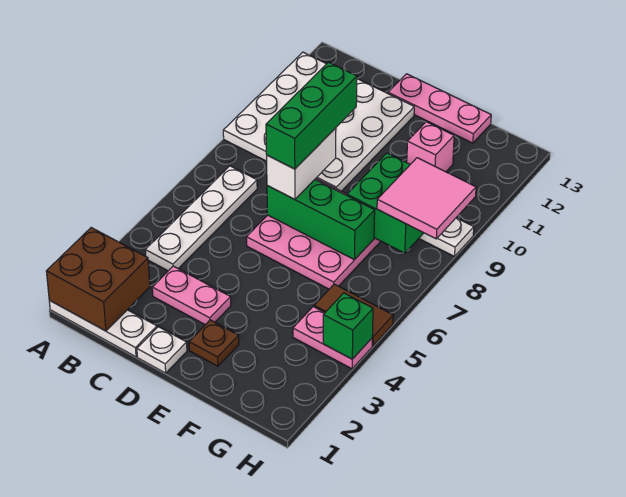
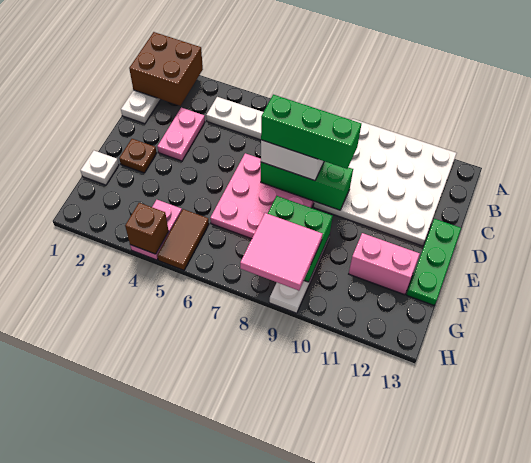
white 1x1 plate [137,327,187,373] -> white 1x1 plate moved to [81,151,119,185]
green 1x3 brick [267,180,375,260] -> green 1x3 brick turned to [260,161,353,210]
pink 1x3 plate [388,74,491,143] -> green 1x3 plate [407,219,461,305]
pink 1x1 brick [407,122,454,172] -> pink 1x2 brick [349,233,420,295]
green 1x1 brick [323,293,373,359] -> brown 1x1 brick [125,203,169,254]

